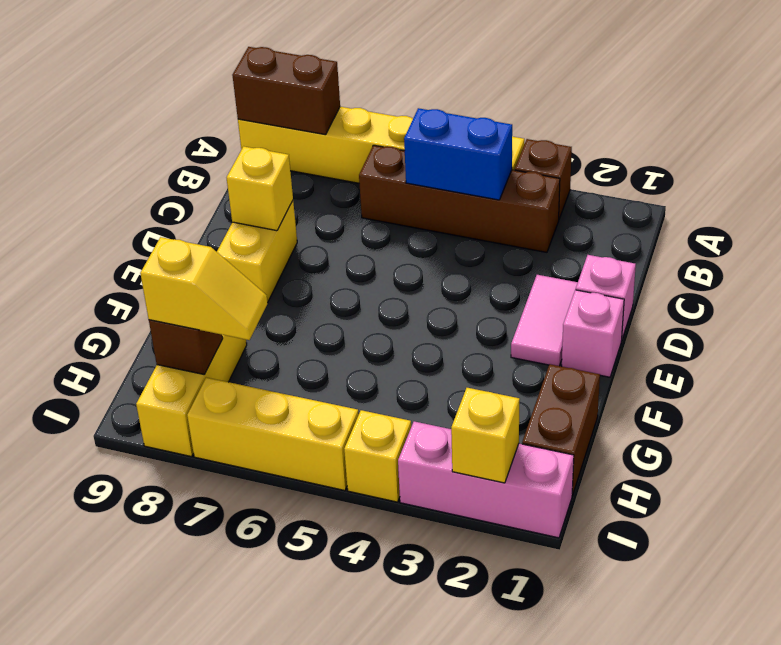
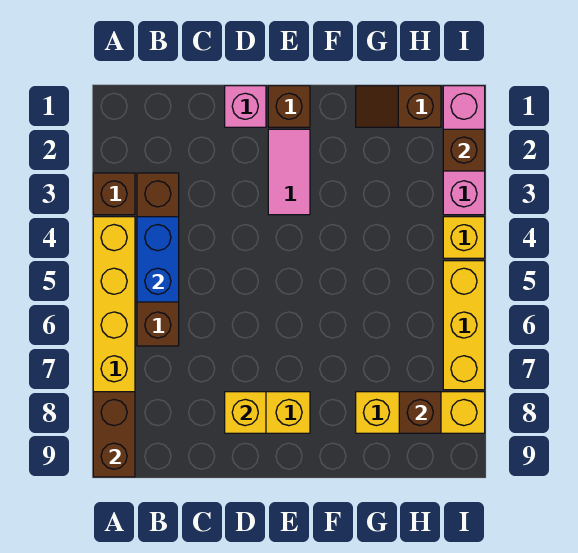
pink 1x2 tile [511,275,578,366] -> pink 1x2 tile turned to [268,129,310,215]
pink 1x1 brick [562,290,624,377] -> brown 1x1 brick [268,86,310,127]
brown 1x2 brick [522,364,600,495] -> brown 1x2 slope [356,86,441,127]
yellow 1x2 slope [140,237,268,340] -> none
yellow 1x1 brick [451,388,520,483] -> brown 1x1 brick [443,129,485,171]

